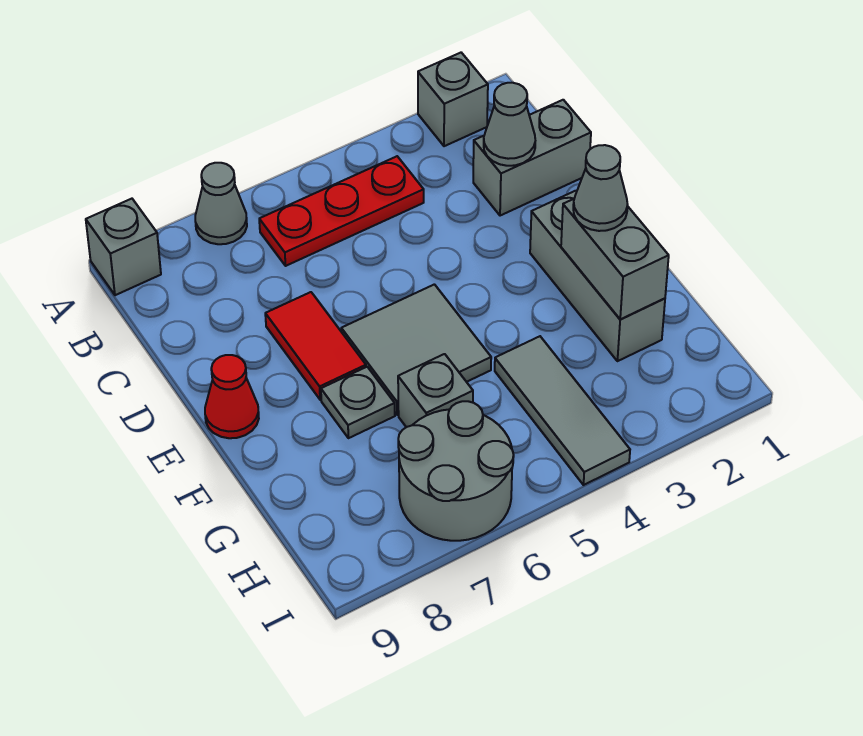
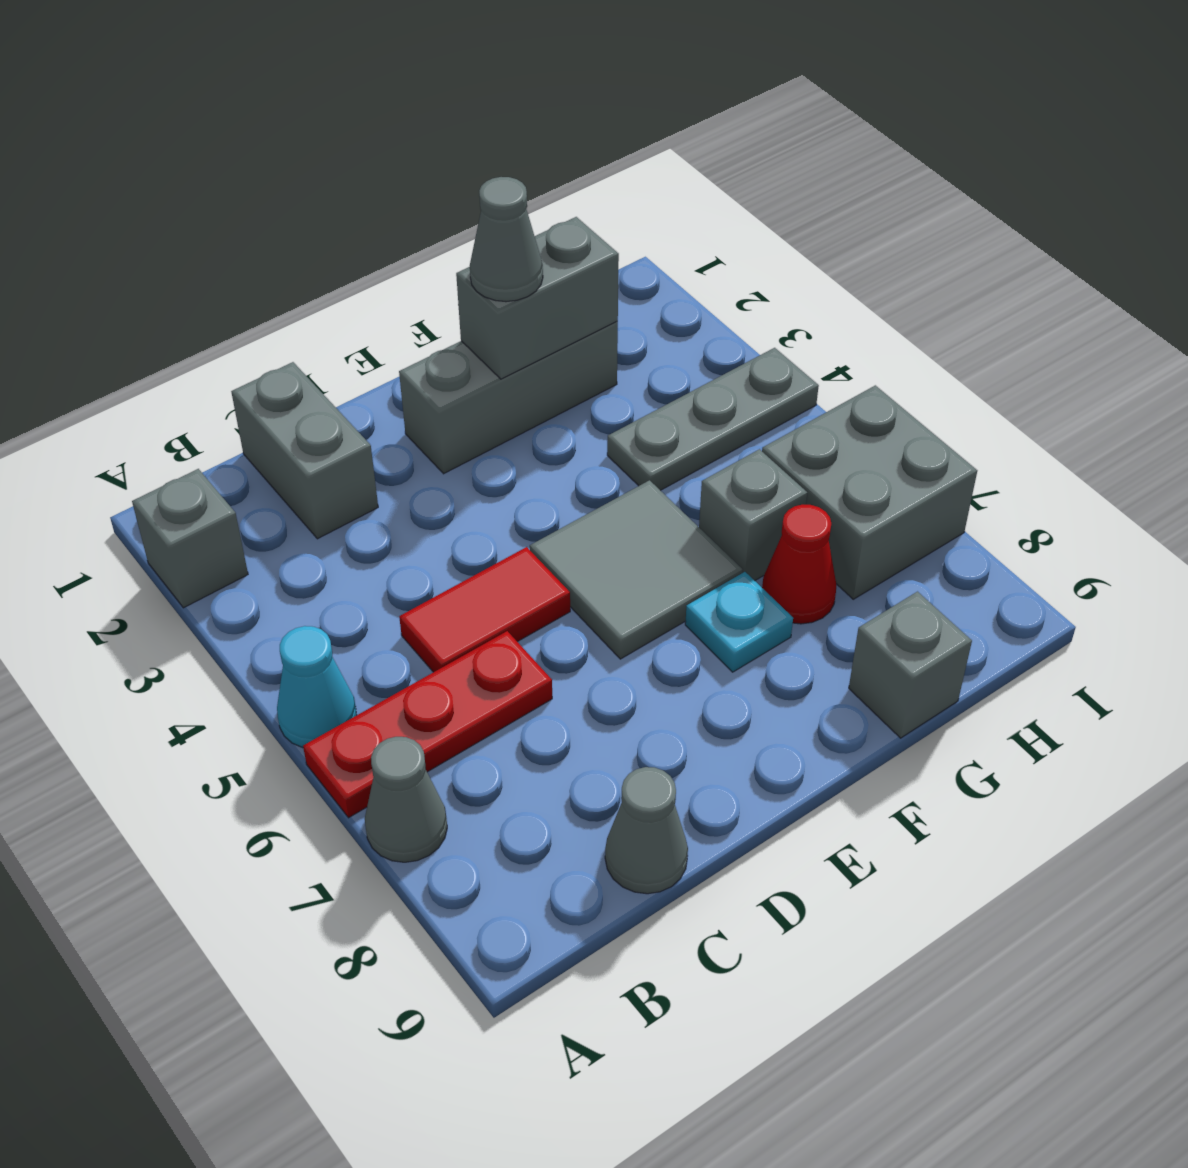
none -> cyan 1x1 cone [277,626,357,748]
grey 1x1 brick [86,199,161,295] -> grey 1x1 brick moved to [849,592,972,738]
red 1x3 plate [259,156,424,266] -> red 1x3 plate turned to [303,631,552,818]
grey 1x1 cone [484,83,535,166] -> grey 1x1 cone moved to [605,767,688,894]
red 1x2 tile [265,292,366,400] -> red 1x2 tile moved to [399,547,570,672]
red 1x1 cone [205,355,259,438] -> red 1x1 cone moved to [762,505,837,624]
grey 1x1 plate [321,367,395,438] -> cyan 1x1 plate [685,572,793,672]
grey 1x3 tile [495,336,630,485] -> grey 1x3 plate [607,348,819,490]
grey 2x2 round brick [398,401,514,541] -> grey 2x2 brick [762,385,977,599]

